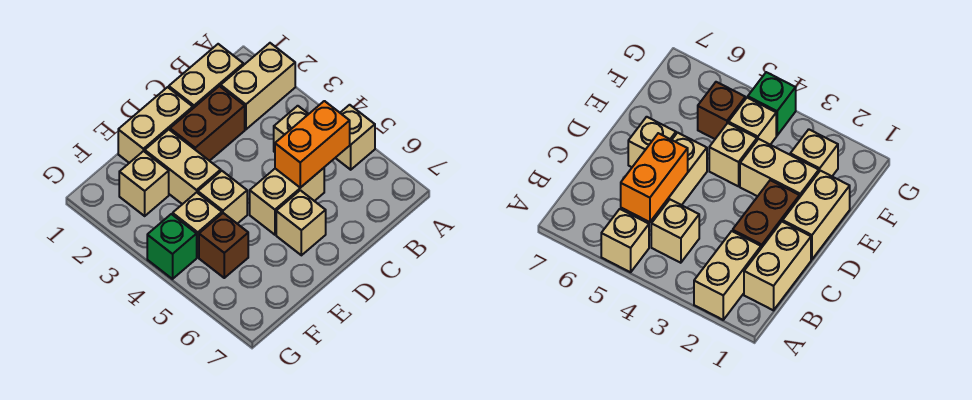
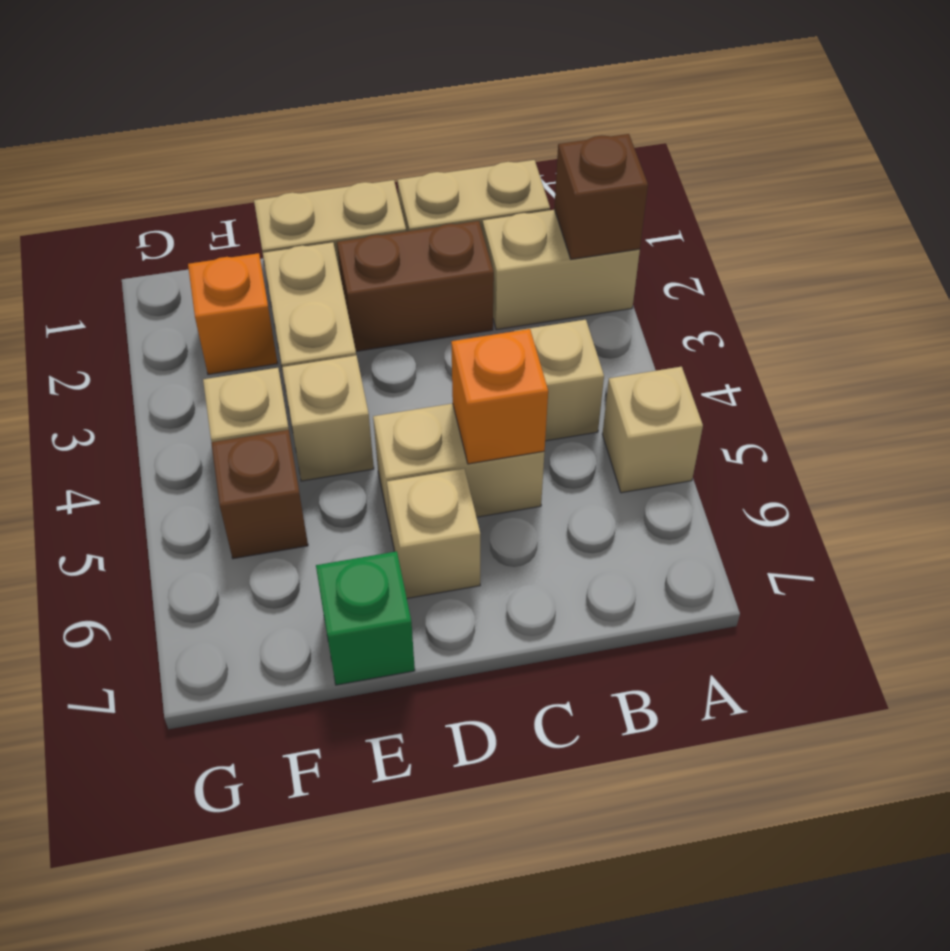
none -> brown 1x1 brick [554,134,648,259]
orange 1x2 brick [275,101,350,188] -> orange 1x1 brick [451,329,548,464]
tan 1x1 brick [119,151,169,216] -> orange 1x1 brick [188,253,278,375]
green 1x1 brick [147,214,197,279] -> green 1x1 brick moved to [316,551,415,685]

